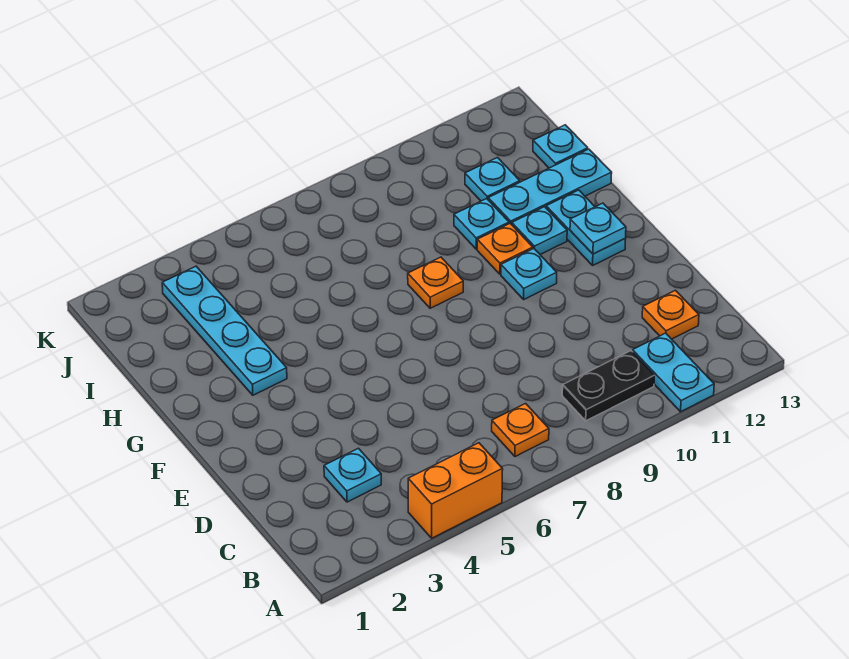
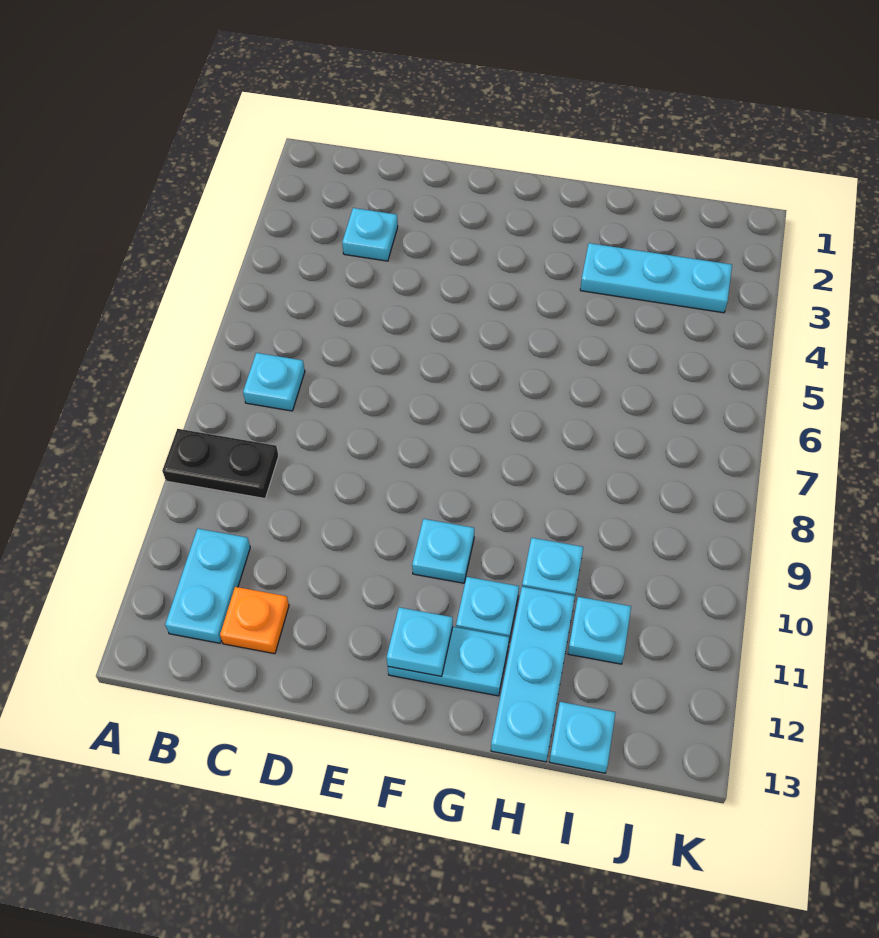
orange 1x2 brick [408,443,503,538] -> none
cyan 1x2 plate [633,333,714,412] -> cyan 1x2 plate turned to [165,529,250,643]
orange 1x1 plate [492,404,549,457] -> cyan 1x1 plate [243,353,305,411]
black 1x2 plate [562,351,654,421] -> black 1x2 plate turned to [162,429,279,499]
cyan 1x4 plate [162,266,287,395] -> cyan 1x3 plate [580,243,732,313]
orange 1x1 plate [408,257,463,308] -> none
orange 1x1 plate [477,224,533,274] -> none

